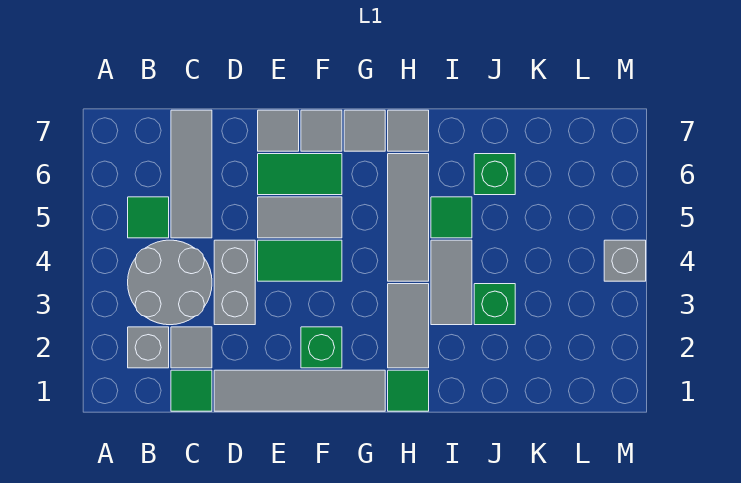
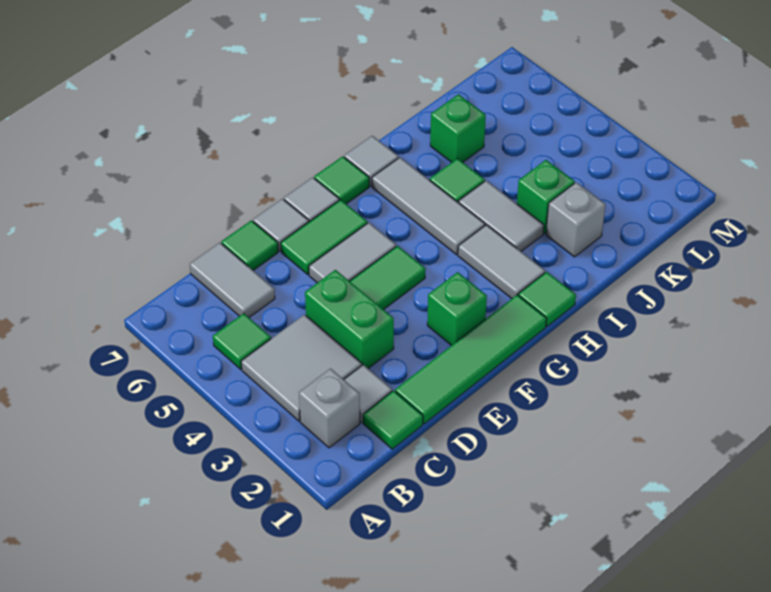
grey 2x2 round brick [128,240,212,325] -> grey 2x2 tile [241,315,362,421]
grey 1x3 tile [171,110,212,238] -> grey 1x2 tile [190,243,275,317]
grey 1x4 tile [214,370,385,411] -> green 1x4 tile [395,295,547,424]
grey 1x2 brick [214,240,255,325] -> green 1x2 brick [305,270,394,368]
none -> green 1x1 tile [222,220,278,270]
grey 1x1 tile [344,110,385,151] -> green 1x1 tile [314,156,369,204]
grey 1x1 brick [604,240,646,281] -> grey 1x1 brick moved to [546,182,606,257]

